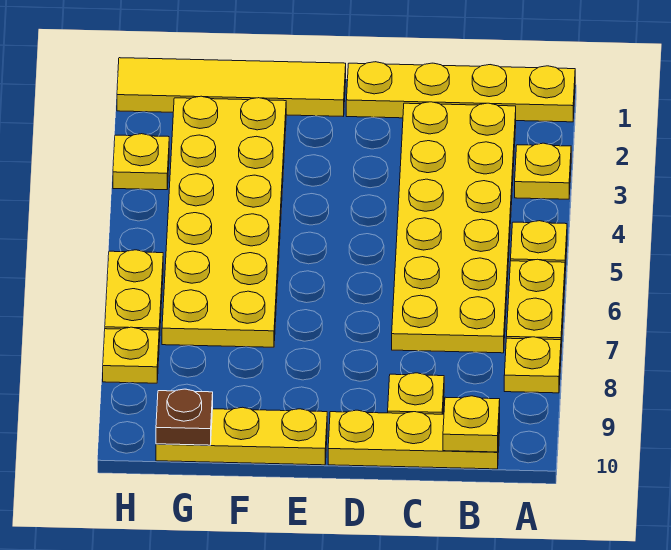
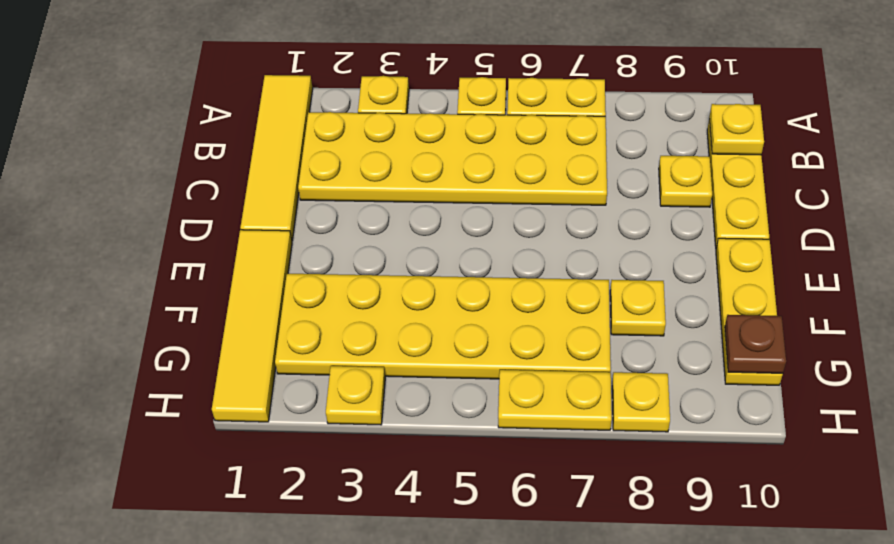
yellow 1x4 plate [346,62,575,122] -> yellow 1x4 tile [240,75,313,240]
yellow 1x1 plate [504,337,561,393] -> yellow 1x1 plate moved to [610,280,666,336]

